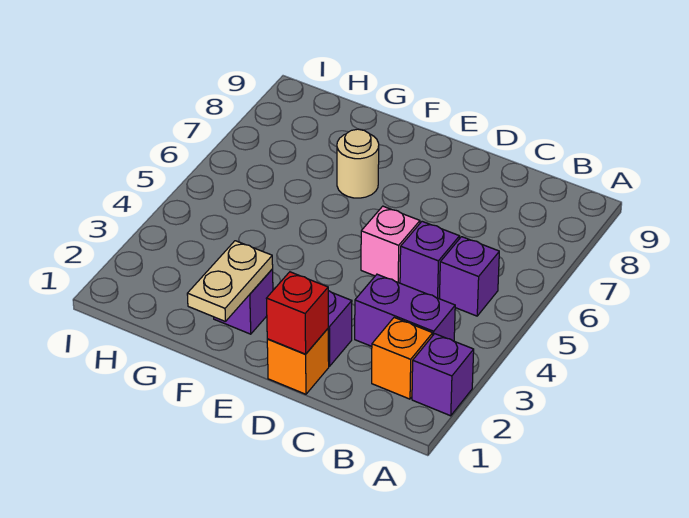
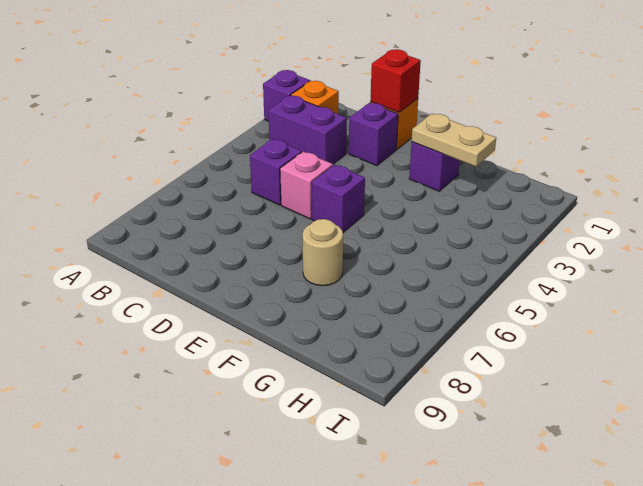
purple 1x1 brick [439,237,499,316] -> purple 1x1 brick moved to [312,165,365,233]
tan 1x2 plate [187,241,273,322] -> tan 1x2 plate turned to [412,114,496,167]

